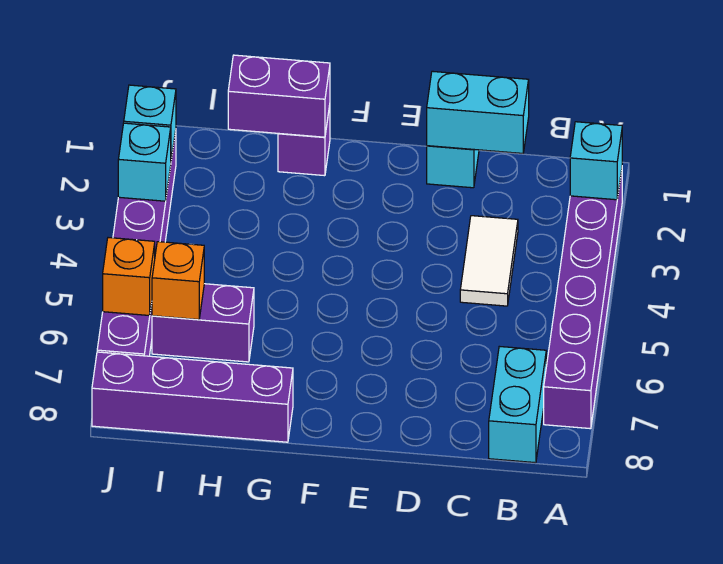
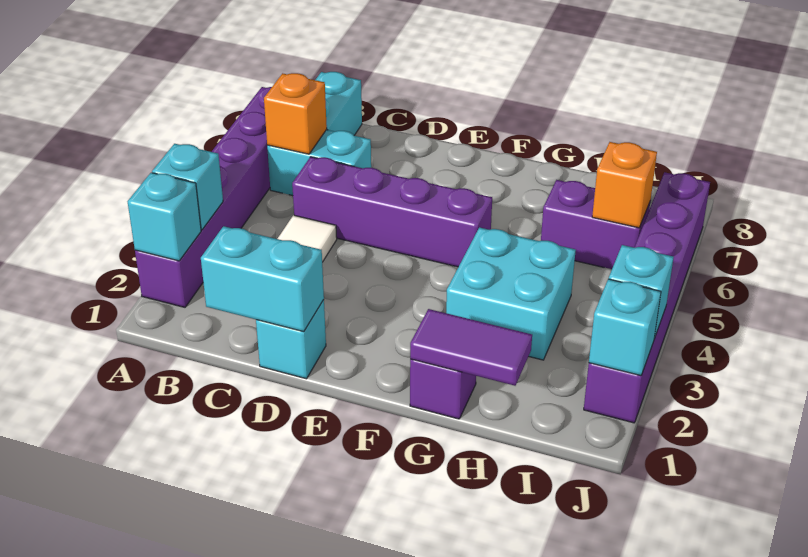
none -> cyan 1x1 brick [152,144,223,230]
none -> cyan 1x2 brick [267,130,371,196]
purple 1x2 brick [228,55,330,137] -> purple 1x2 tile [410,309,532,386]
none -> cyan 2x2 brick [446,227,576,360]
purple 1x4 brick [92,352,293,442] -> purple 1x4 brick moved to [292,157,492,267]
orange 1x1 brick [103,238,155,316] -> orange 1x1 brick moved to [264,73,327,154]

